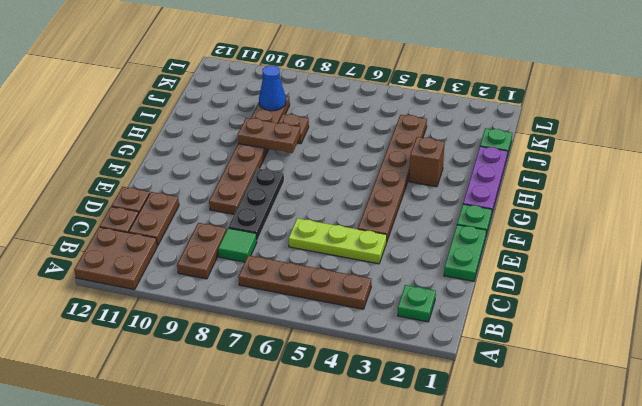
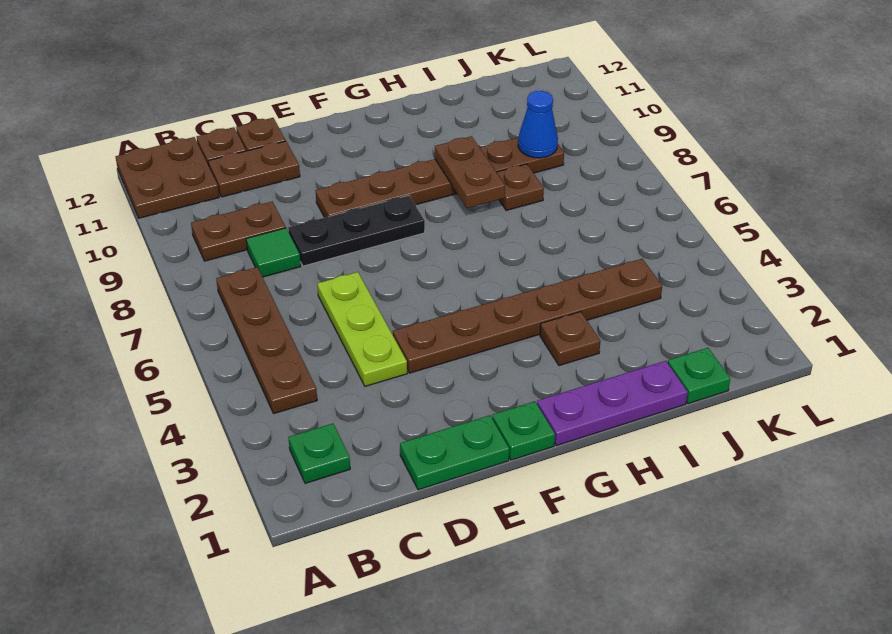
brown 1x1 brick [409,137,445,187] -> brown 1x1 plate [540,312,600,366]

